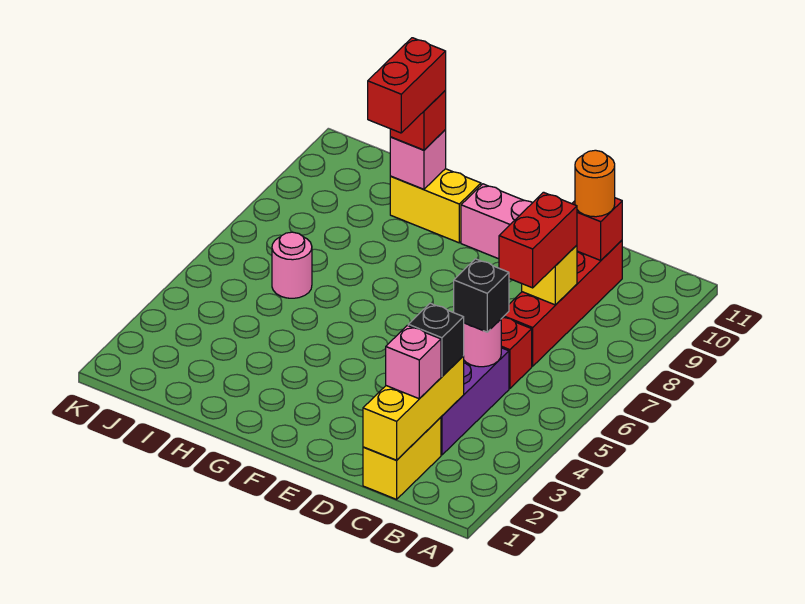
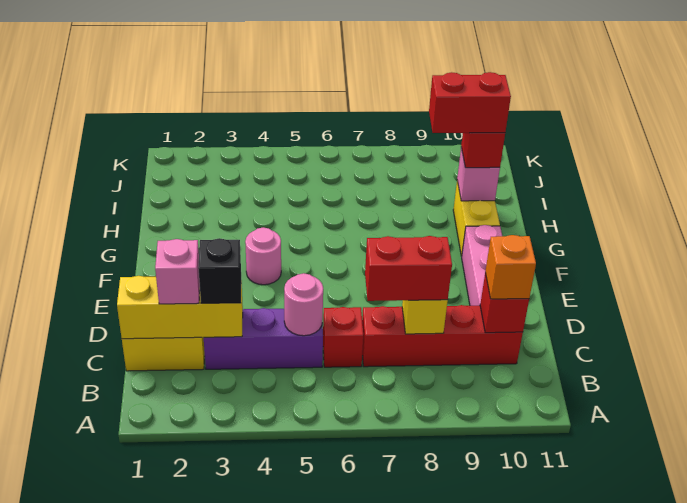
black 1x1 brick [454,259,509,332] -> none
orange 1x1 round brick [575,150,615,217] -> orange 1x1 brick [485,235,536,299]
pink 1x1 round brick [272,232,312,298] -> pink 1x1 round brick moved to [245,227,281,285]

